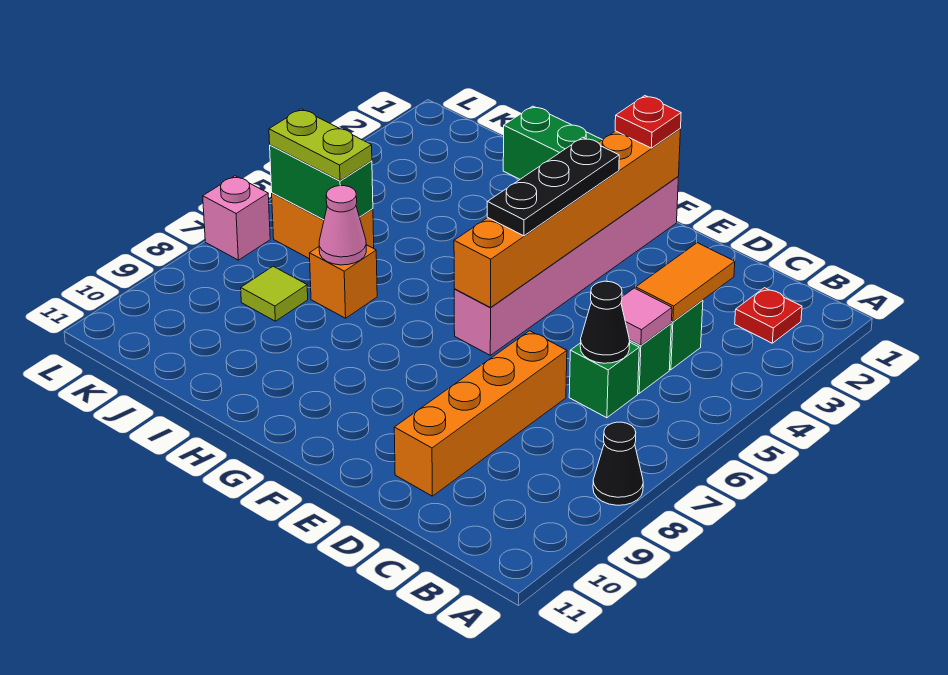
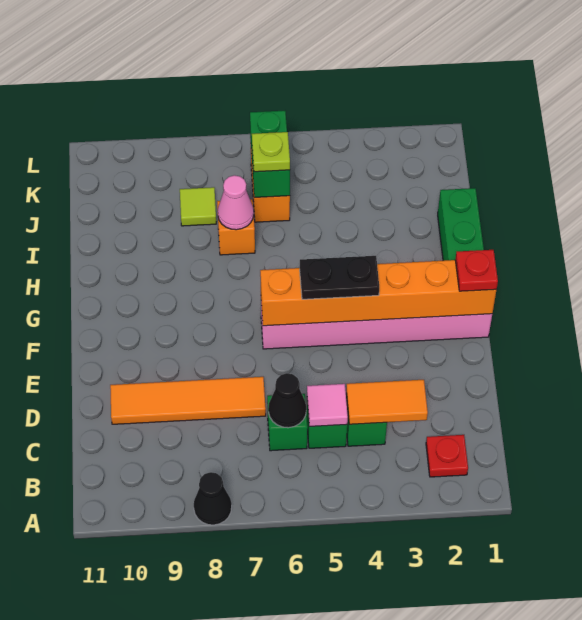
orange 1x4 brick [394,331,567,496] -> orange 1x4 tile [110,377,266,424]
black 1x3 plate [487,137,619,236] -> black 1x2 plate [300,256,379,299]
lime 1x2 plate [269,109,372,181] -> lime 1x1 plate [252,132,290,172]
pink 1x1 brick [203,176,270,260] -> none

